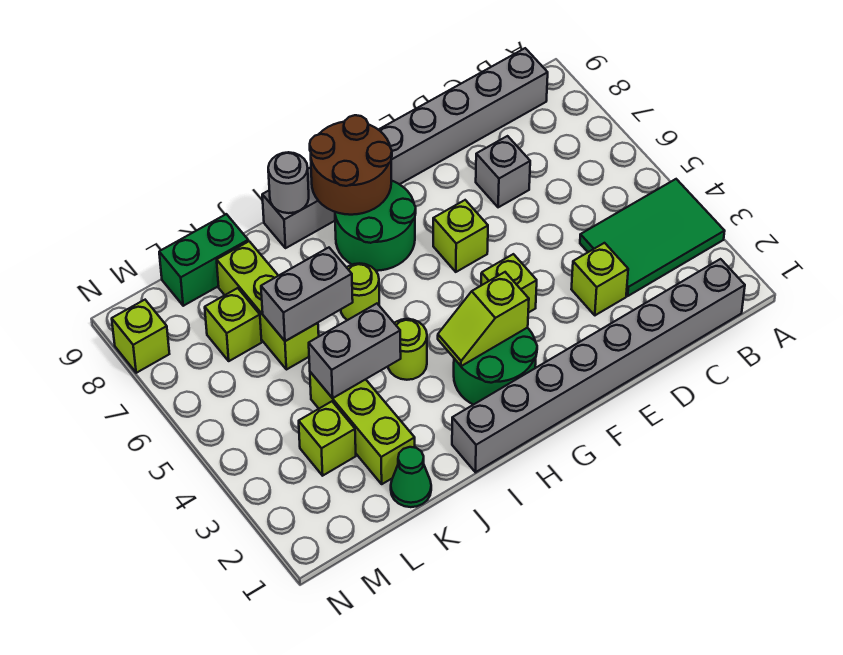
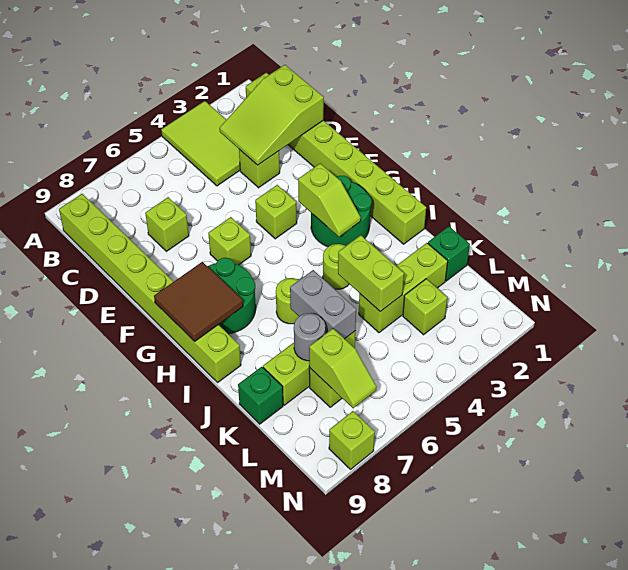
green 2x3 tile [580,179,725,296] -> lime 2x3 tile [161,101,240,186]
grey 1x8 brick [452,259,745,472] -> lime 1x8 brick [246,73,426,244]
grey 1x8 brick [262,48,548,248] -> lime 1x8 brick [59,194,241,382]
none -> lime 2x3 slope [219,65,324,165]
grey 1x1 brick [476,136,530,207] -> lime 1x1 brick [145,197,189,251]
brown 2x2 round brick [310,115,392,215] -> brown 2x2 tile [154,262,243,341]
grey 1x1 round brick [268,152,309,213] -> grey 1x1 round brick moved to [294,313,325,361]
grey 1x2 brick [309,304,401,398] -> lime 1x2 brick [338,235,404,312]
green 1x1 cone [391,447,431,507] -> green 1x1 brick [428,226,470,281]
green 1x2 brick [159,214,248,306] -> green 1x1 brick [238,367,283,424]
none -> lime 1x2 slope [309,329,377,408]

